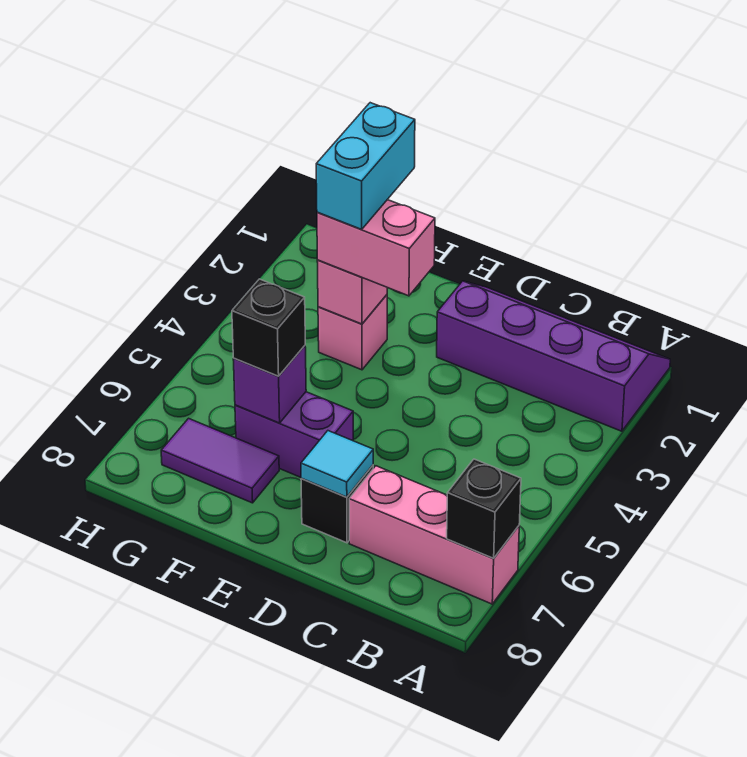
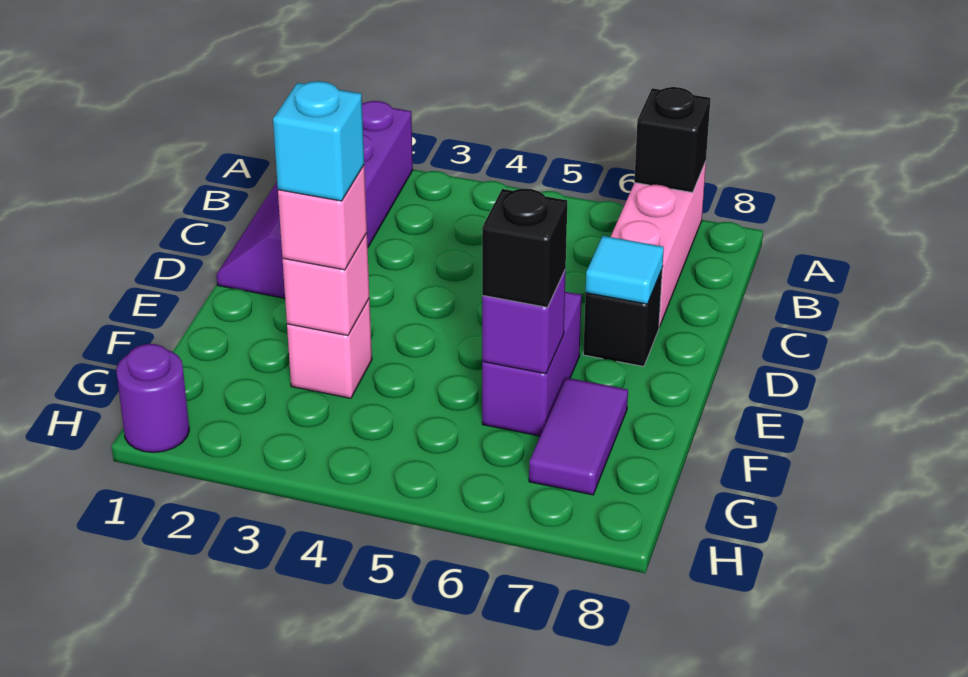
pink 1x2 brick [317,200,435,296] -> pink 1x1 brick [278,165,367,270]
cyan 1x2 brick [316,103,415,229] -> cyan 1x1 brick [273,81,364,201]
none -> purple 1x1 round brick [116,344,189,452]

